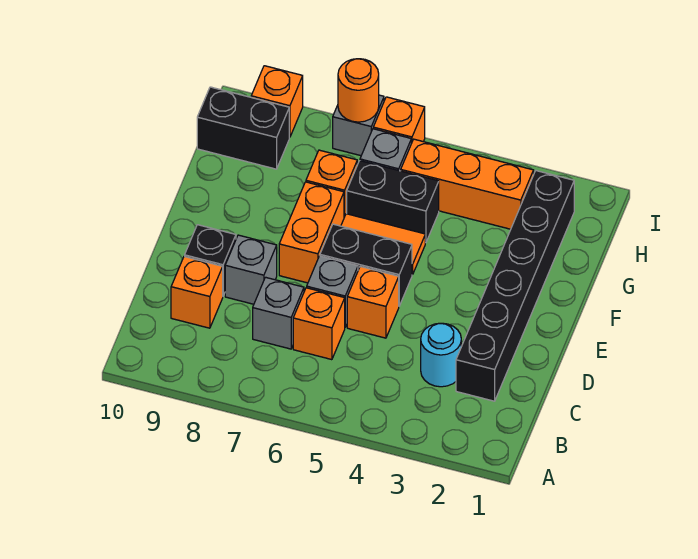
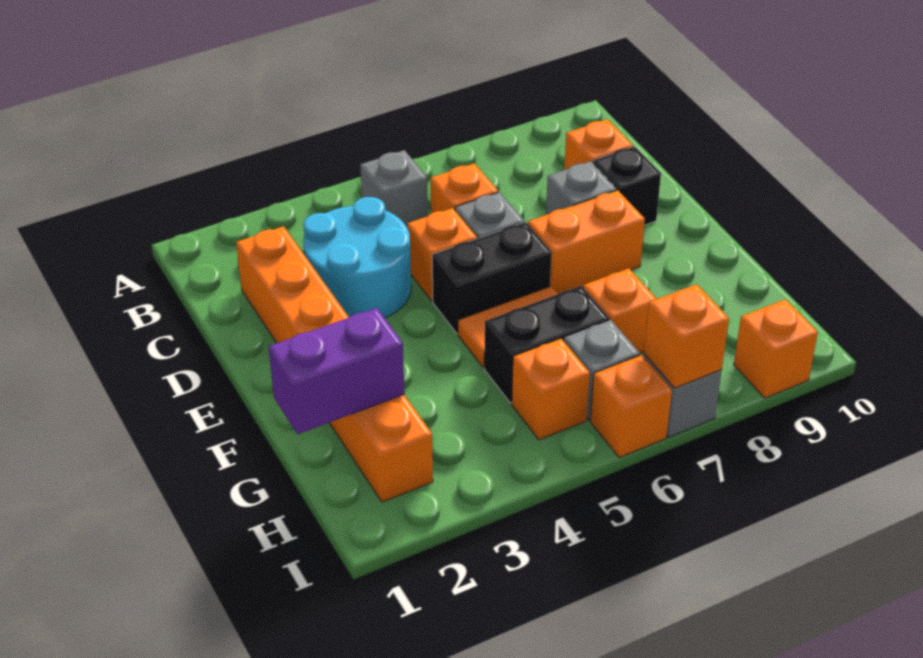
black 1x6 brick [456,171,574,401] -> orange 1x6 brick [236,226,433,502]
cyan 1x1 round brick [421,323,461,387] -> cyan 2x2 round brick [303,197,411,318]
grey 1x1 brick [253,277,304,349] -> grey 1x1 brick moved to [360,150,428,227]
orange 1x2 brick [279,182,344,283] -> orange 1x2 brick turned to [528,190,645,294]
none -> purple 1x2 brick [269,308,404,434]
orange 1x3 brick [401,139,534,229] -> orange 1x1 brick [512,338,590,440]
black 1x2 brick [197,87,289,169] -> none
orange 1x1 round brick [338,59,379,122] -> orange 1x1 brick [644,284,729,388]

